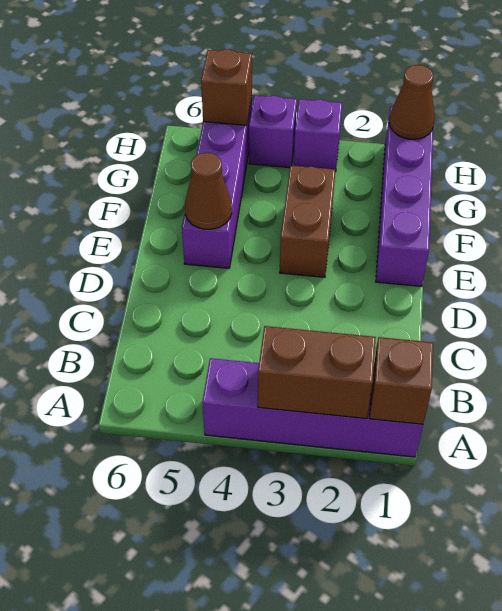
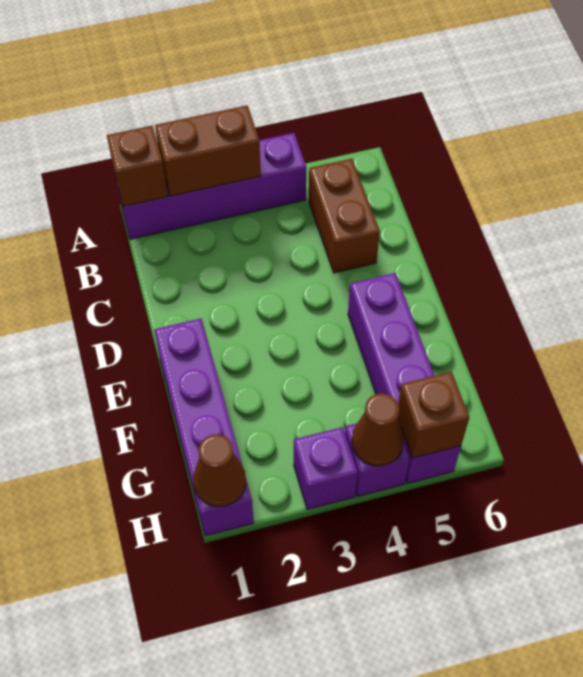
brown 1x2 brick [280,165,336,277] -> brown 1x2 brick moved to [309,159,380,273]
brown 1x1 cone [185,153,232,229] -> brown 1x1 cone moved to [352,393,404,466]

